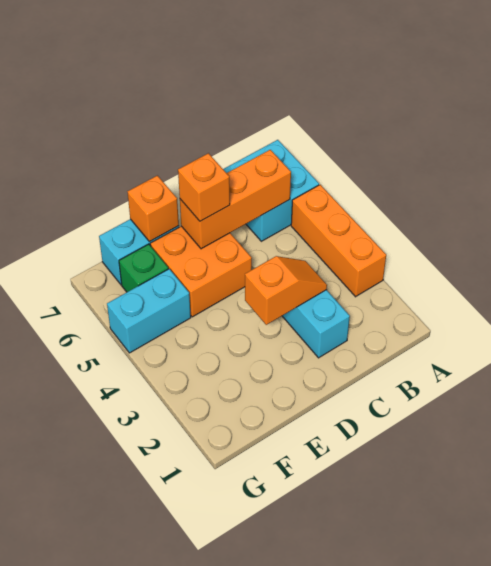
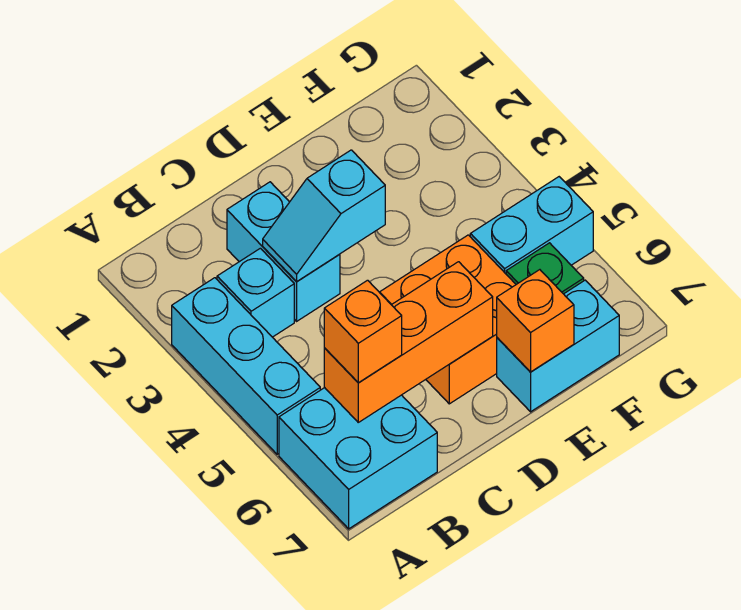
orange 1x3 brick [291,185,386,297] -> cyan 1x3 brick [172,278,320,454]
none -> cyan 1x1 brick [217,248,294,337]
orange 1x2 slope [245,256,327,325] -> cyan 1x2 slope [263,150,385,282]
orange 1x1 brick [178,153,230,221] -> orange 1x1 brick moved to [324,280,402,383]

